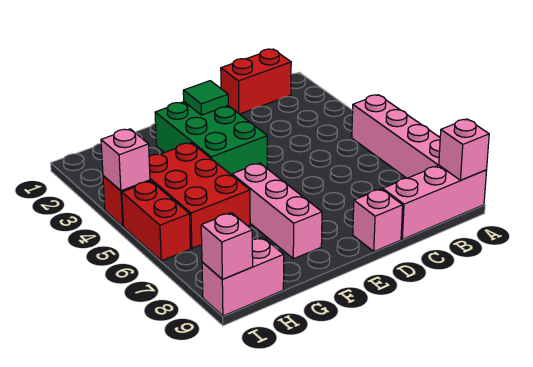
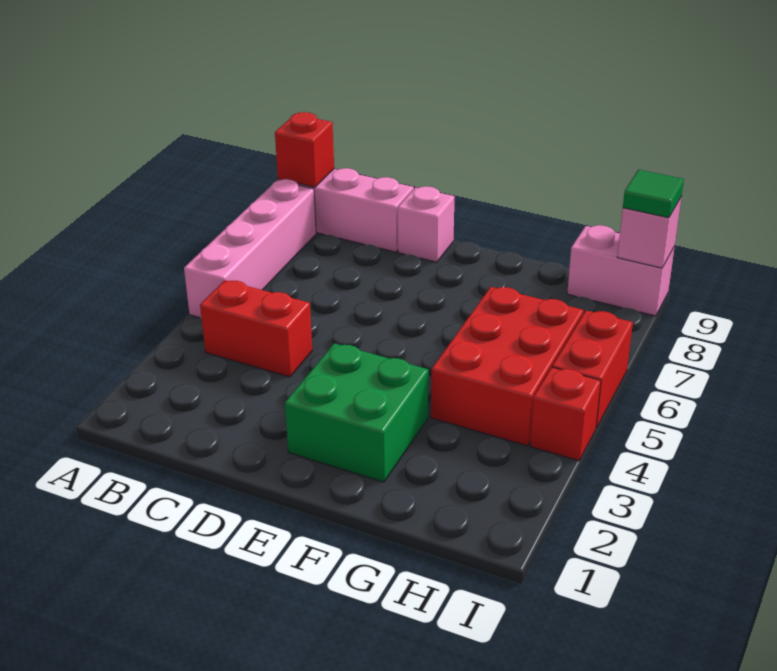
pink 1x1 brick [439,119,489,180] -> red 1x1 brick [275,112,334,187]
red 1x2 brick [221,49,291,114] -> red 1x2 brick moved to [200,280,312,377]
green 2x3 brick [155,102,267,175] -> green 2x2 brick [285,343,428,482]
green 1x1 tile [183,81,228,115] -> green 1x1 tile moved to [623,170,684,218]
pink 1x3 brick [232,163,322,259] -> none
pink 1x1 brick [101,129,150,191] -> none

